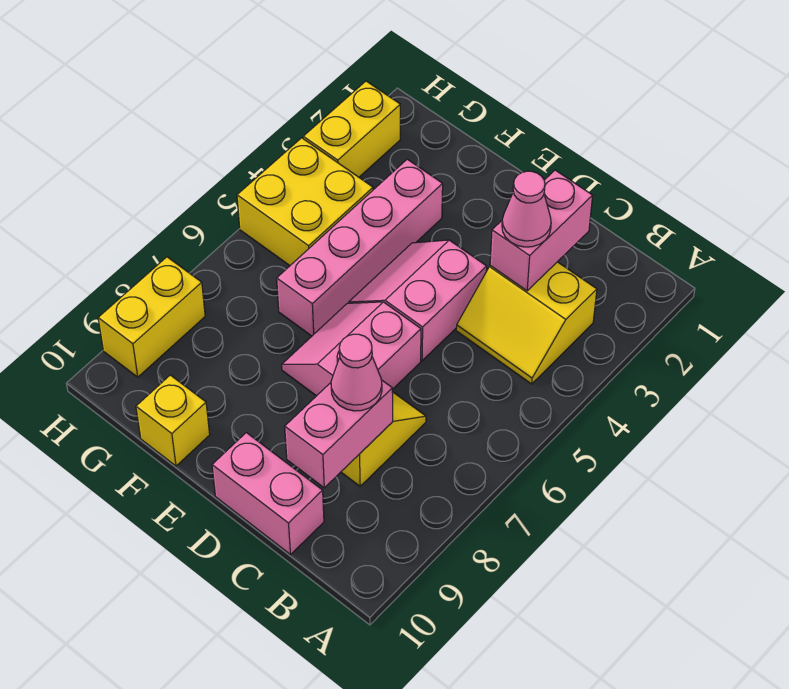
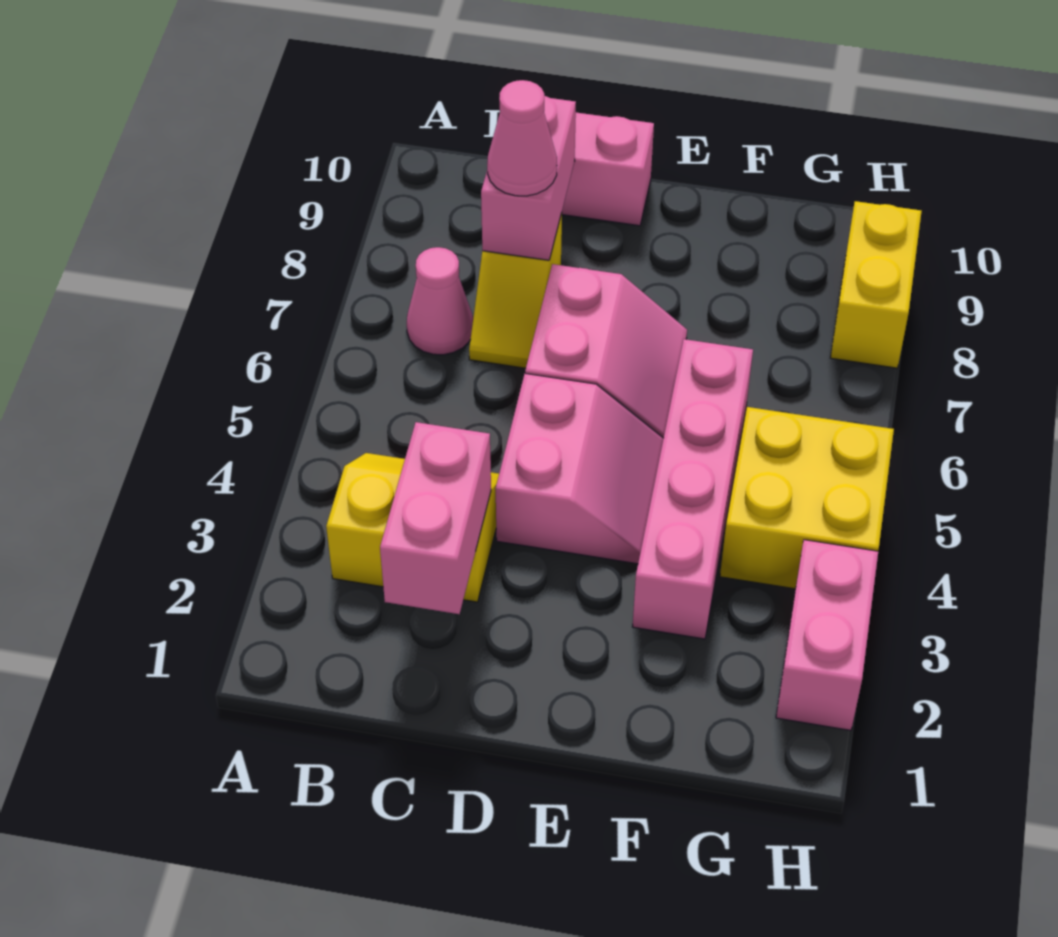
pink 1x1 cone [502,171,551,247] -> pink 1x1 cone moved to [407,247,473,355]
yellow 1x1 brick [136,375,210,466] -> none
yellow 1x2 brick [303,81,400,177] -> pink 1x2 brick [776,540,878,730]

